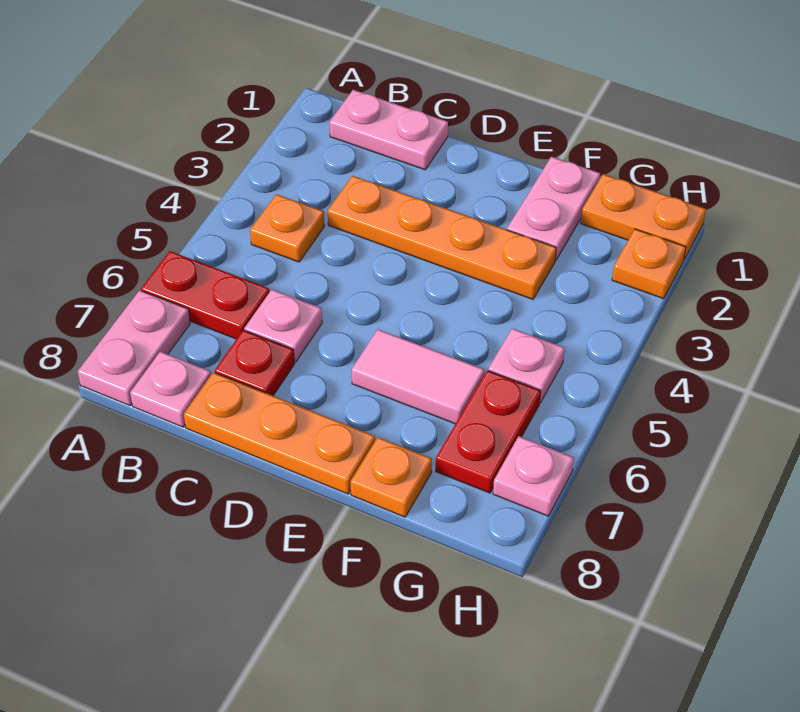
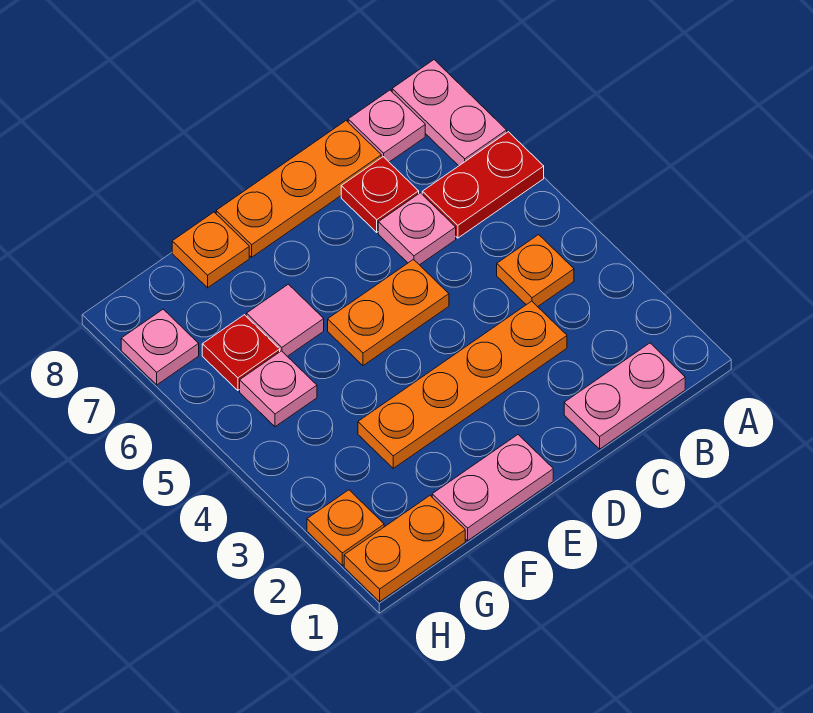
none -> orange 1x2 plate [328,260,449,366]
pink 1x2 tile [352,329,484,424] -> pink 1x1 tile [246,284,324,356]
pink 1x2 plate [507,157,600,260] -> pink 1x2 plate turned to [432,435,553,541]
red 1x2 plate [436,370,541,493] -> red 1x1 plate [202,315,280,390]

